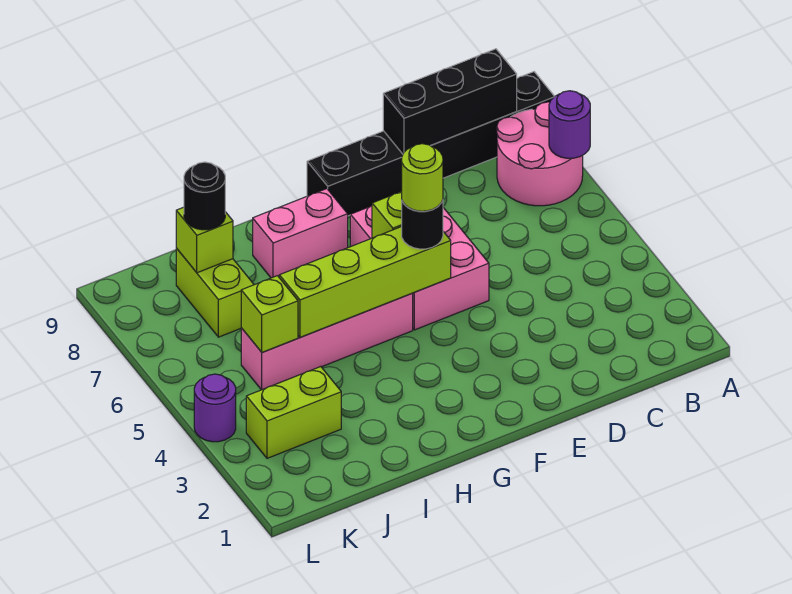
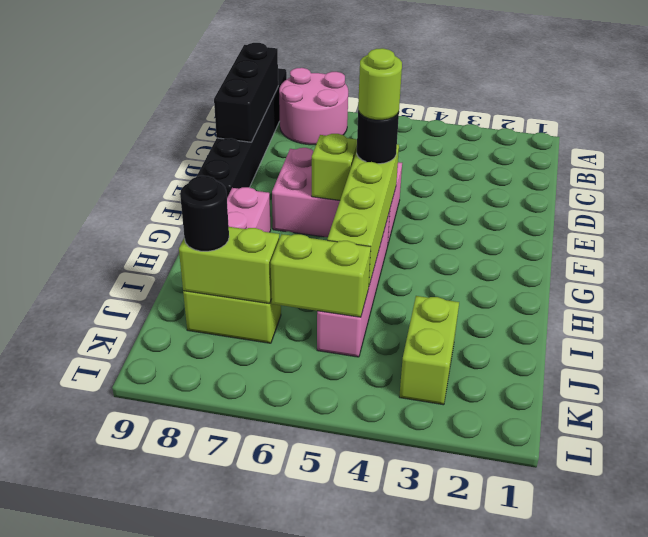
purple 1x1 round brick [549,91,590,158] -> none
lime 1x1 brick [241,276,298,352] -> lime 1x2 brick [271,234,371,317]
lime 1x1 brick [176,207,233,273] -> lime 1x2 brick [179,227,279,304]
purple 1x1 round brick [194,374,236,442] -> none

